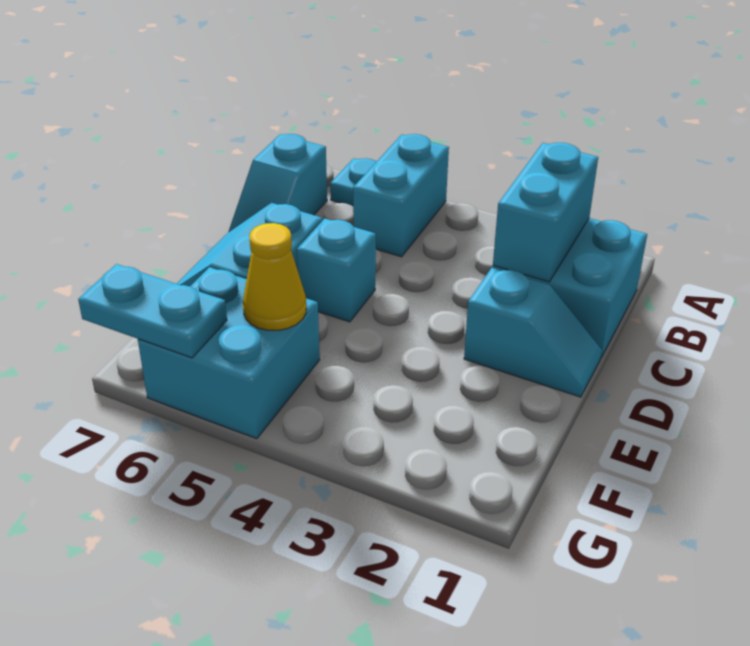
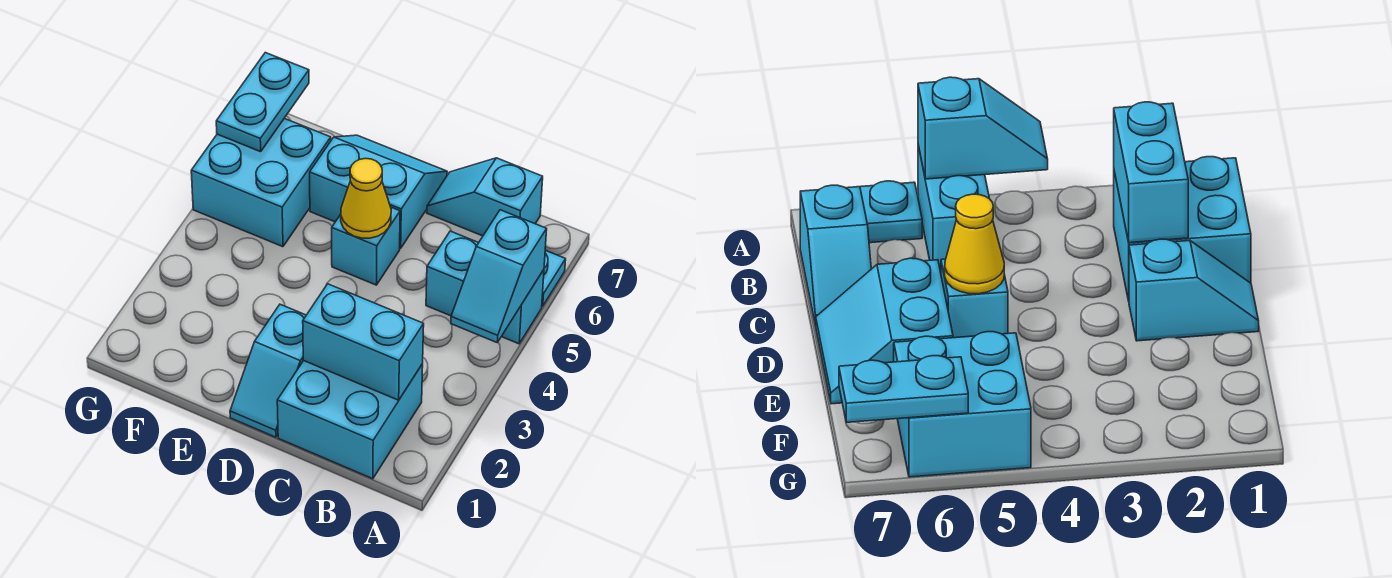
none -> cyan 1x2 slope [451,210,547,342]
yellow 1x1 cone [243,223,306,330] -> yellow 1x1 cone moved to [341,158,391,238]

